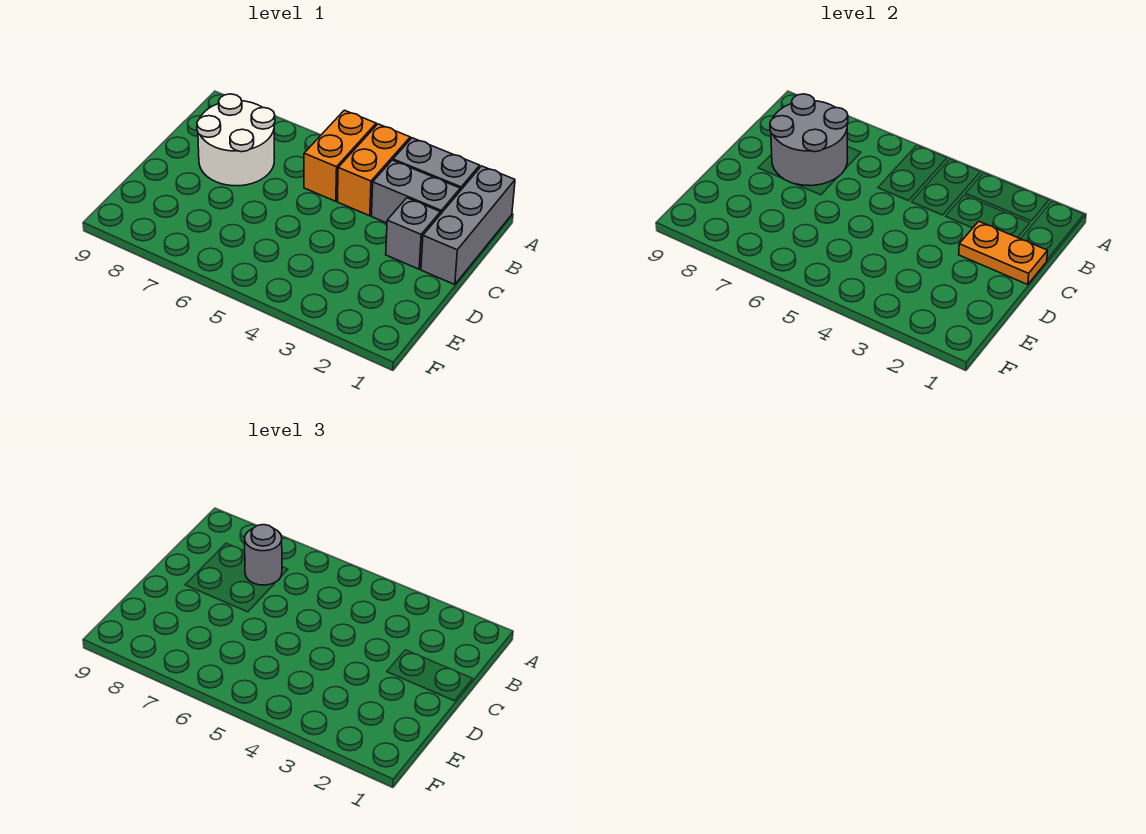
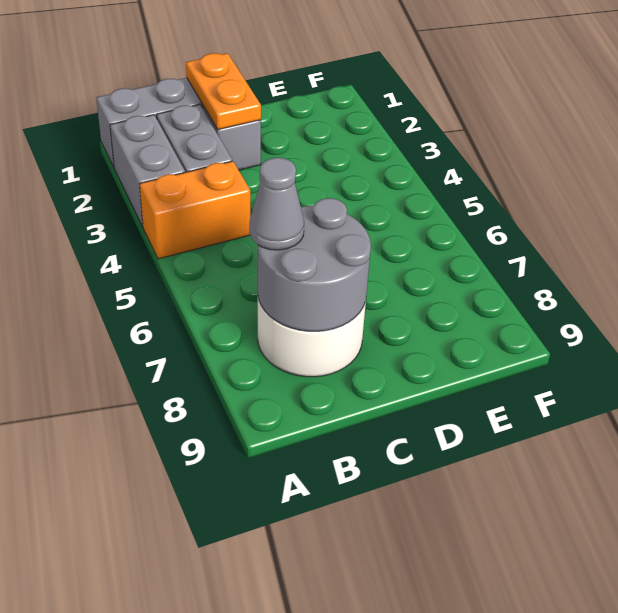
orange 1x2 brick [304,110,376,201] -> none
grey 1x1 round brick [245,525,282,585] -> grey 1x1 cone [249,158,304,250]

